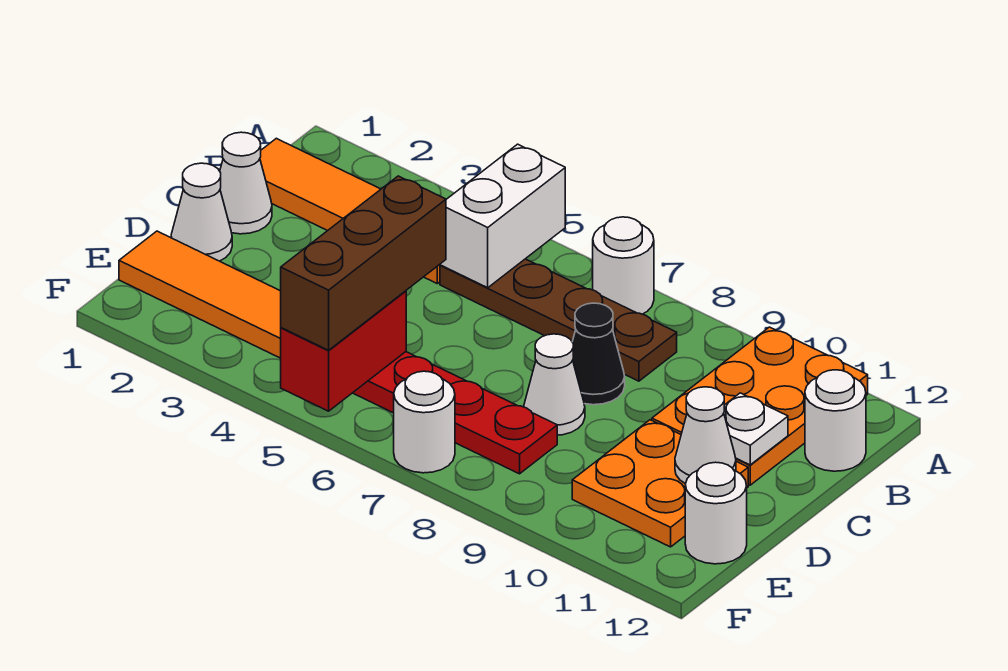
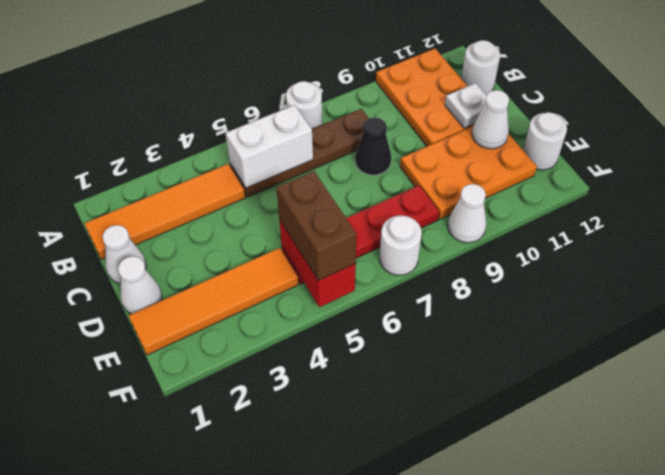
white 1x2 brick [440,144,565,288] -> white 1x2 brick turned to [225,105,313,188]
brown 1x3 brick [281,176,446,350] -> brown 1x2 brick [276,171,357,281]
white 1x1 cone [524,334,585,435] -> white 1x1 cone moved to [448,184,486,243]
orange 2x2 plate [572,420,748,547] -> orange 2x3 plate [400,127,537,219]

